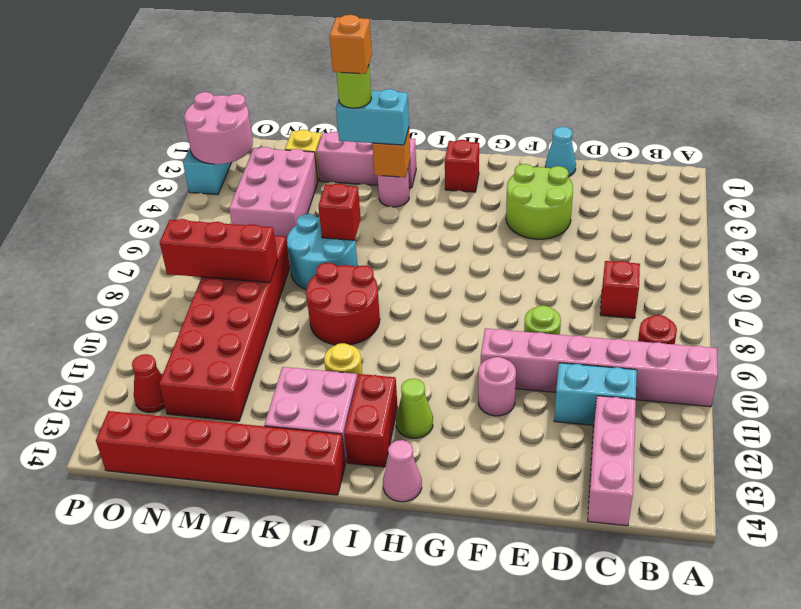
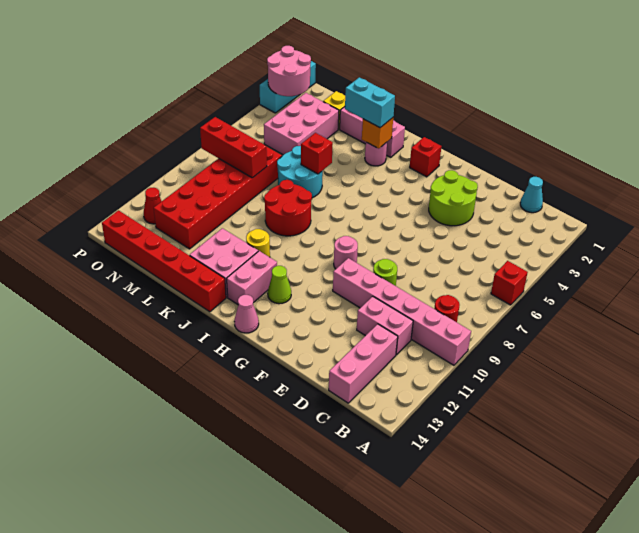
red 1x1 brick [600,261,640,318] -> red 1x1 brick moved to [491,261,528,305]
cyan 1x2 brick [554,363,637,425] -> pink 1x2 brick [357,296,413,355]
cyan 1x1 cone [545,127,576,177] -> cyan 1x1 cone moved to [520,177,543,213]
pink 1x1 round brick [478,357,516,416] -> pink 1x1 round brick moved to [334,236,358,269]
red 1x2 brick [344,374,398,467] -> pink 1x2 brick [227,251,277,304]
lime 1x1 round brick [336,66,371,108] -> none
orange 1x1 brick [329,15,372,74] -> none

